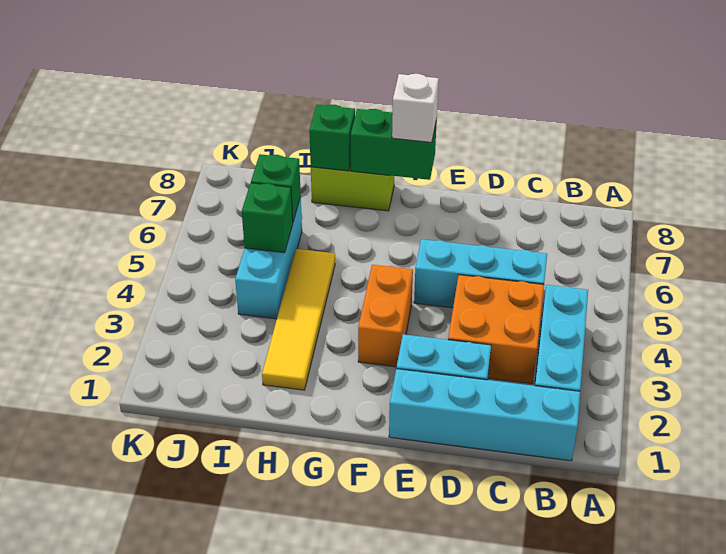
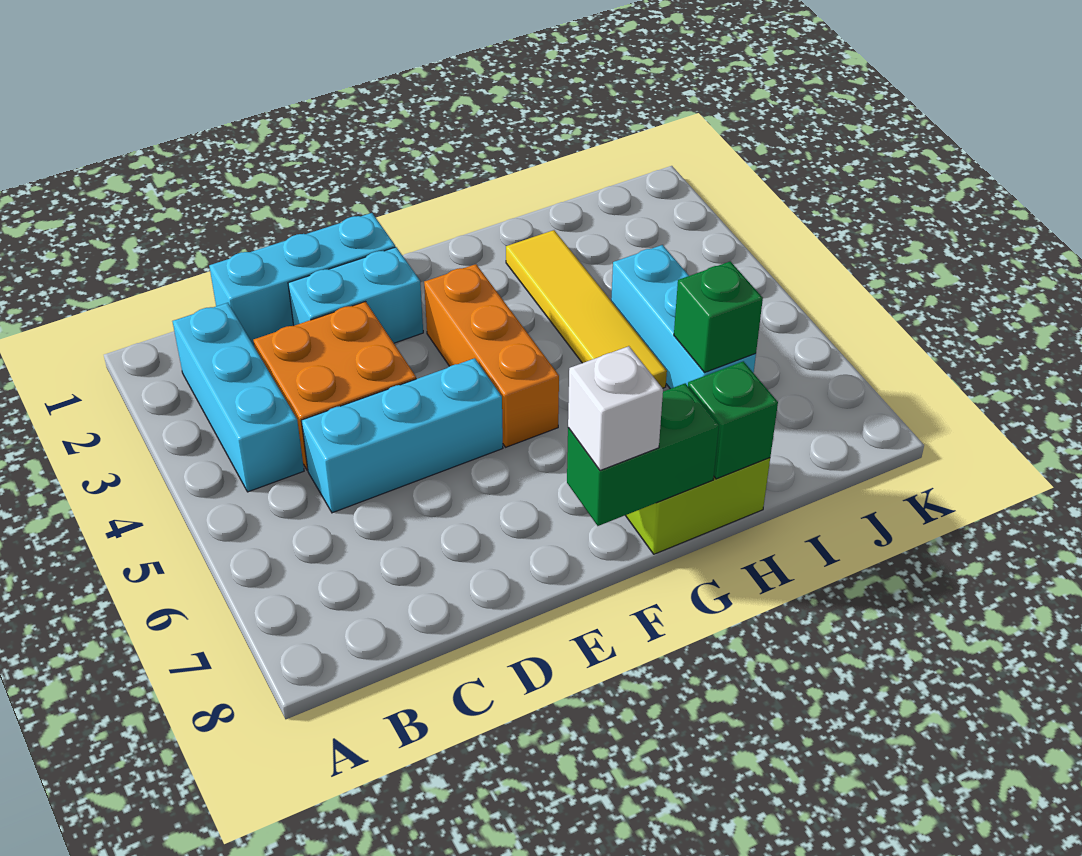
cyan 1x4 brick [389,369,580,461] -> cyan 1x3 brick [209,213,395,345]
orange 1x2 brick [358,265,413,367] -> orange 1x3 brick [424,264,559,447]
green 1x1 brick [242,183,293,253] -> none

